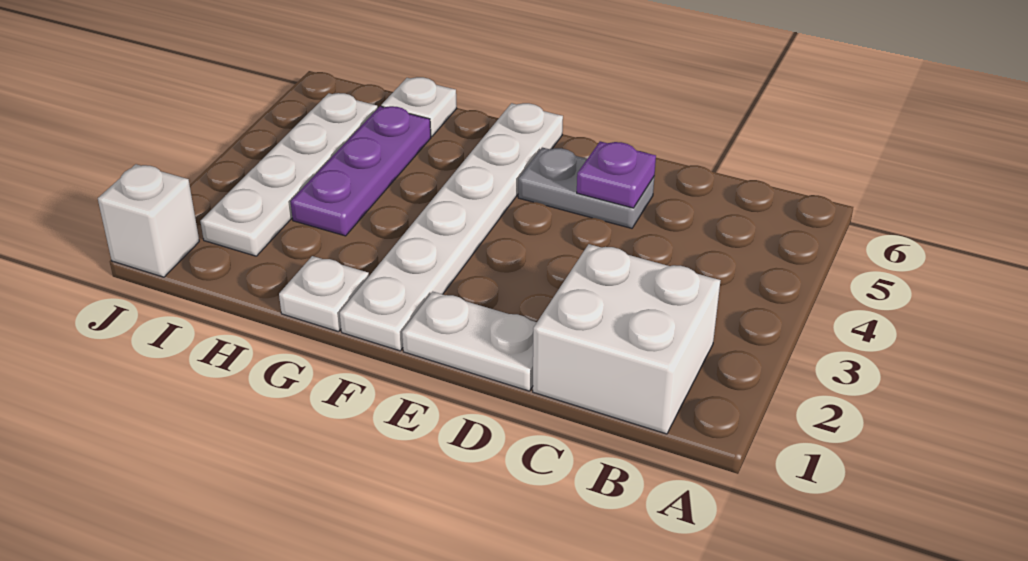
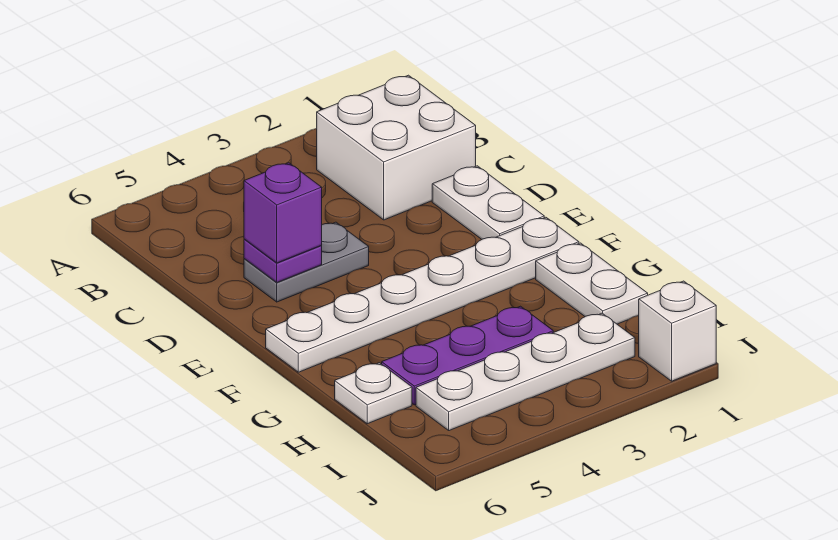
grey 1x2 plate [518,148,654,228] -> grey 1x2 plate turned to [244,222,369,302]
none -> purple 1x1 brick [244,163,322,263]
white 1x1 plate [279,256,369,332] -> white 1x2 plate [536,243,648,324]

